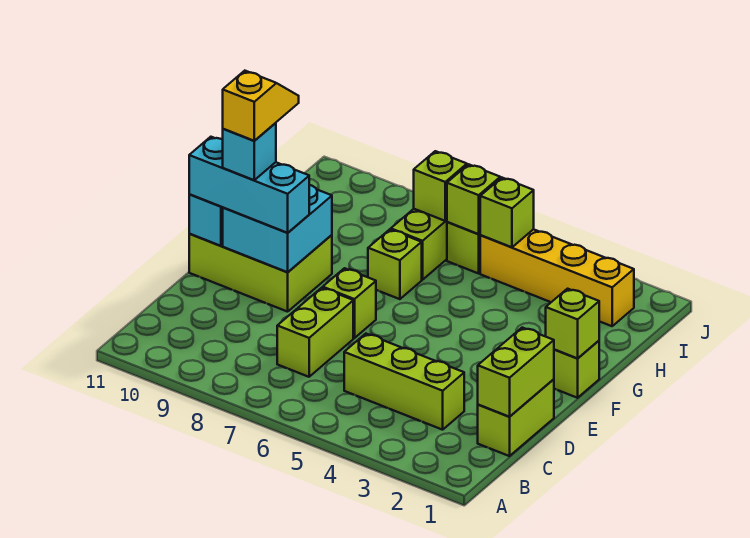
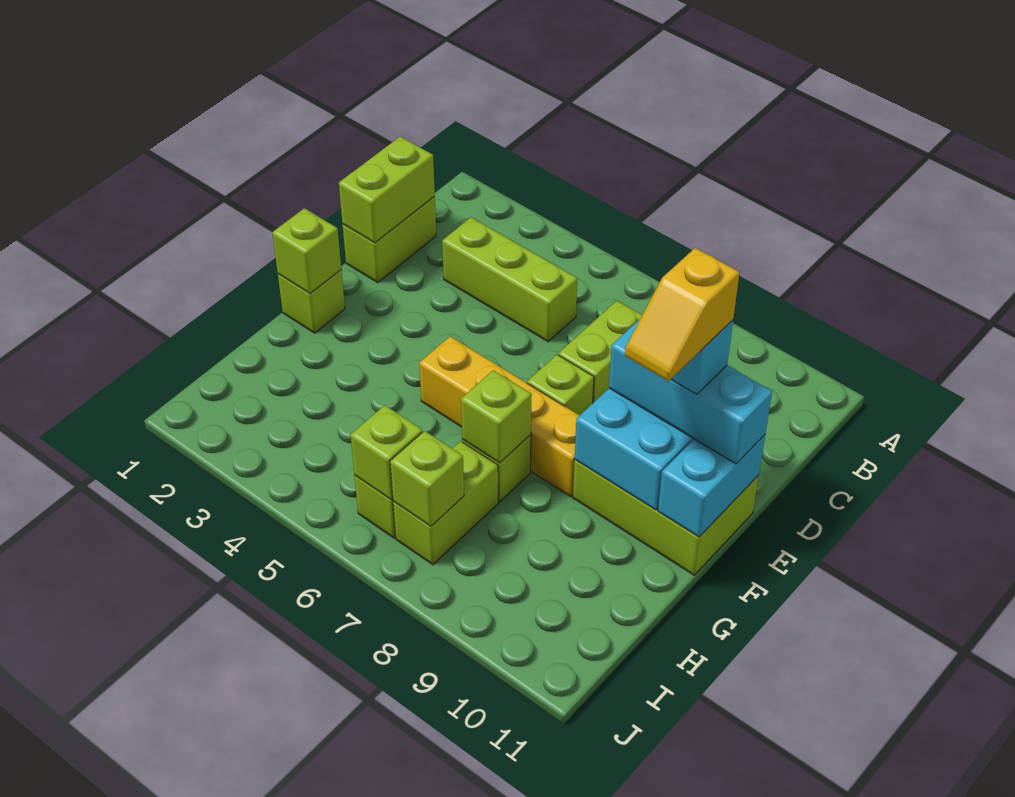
yellow 1x4 brick [480,229,634,326] -> yellow 1x4 brick moved to [419,336,580,497]
lime 1x1 brick [480,178,534,247] -> lime 1x1 brick moved to [461,370,532,463]

